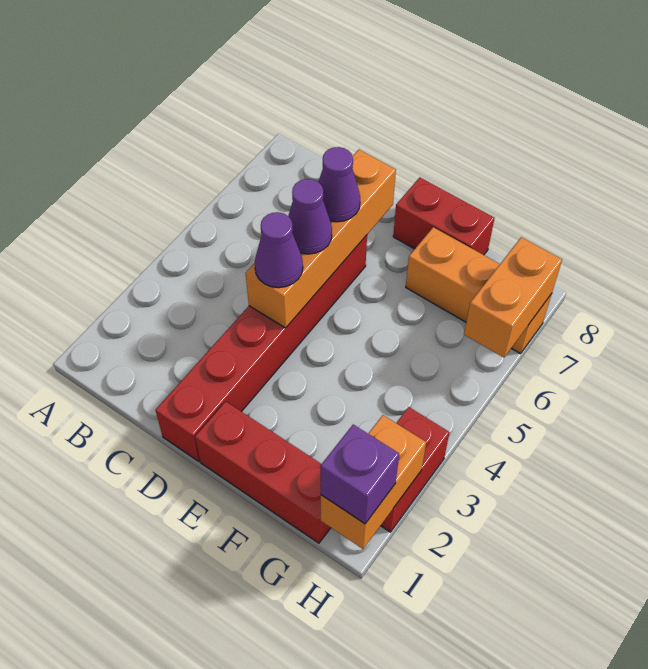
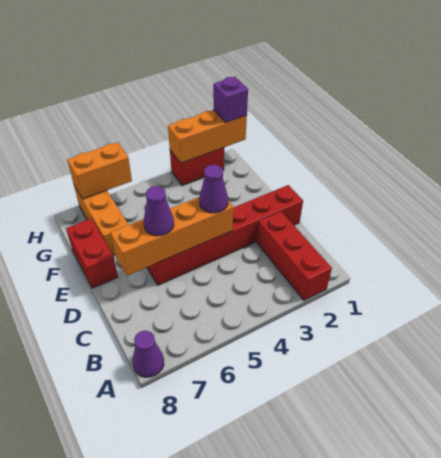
purple 1x1 cone [288,179,332,254] -> purple 1x1 cone moved to [133,330,164,377]
red 1x3 brick [195,401,331,543] -> red 1x3 brick moved to [257,212,332,300]
orange 1x2 brick [321,415,426,549] -> orange 1x3 brick [168,110,247,163]

